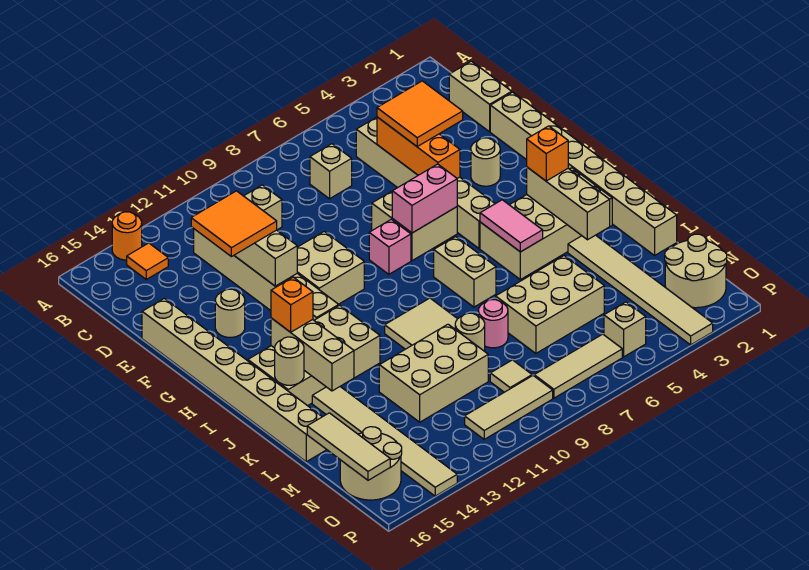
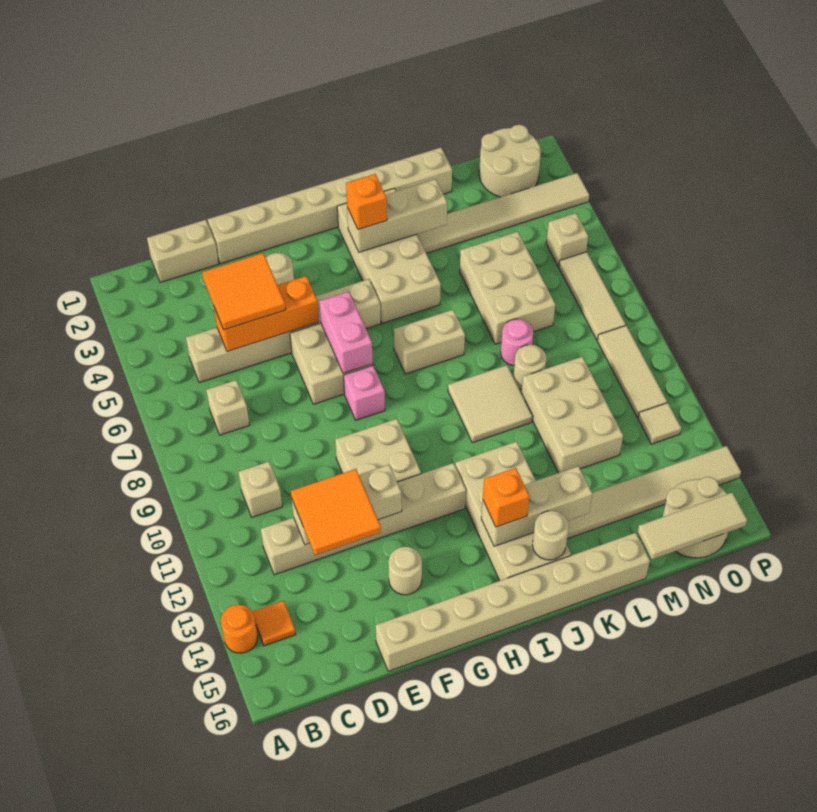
pink 1x2 tile [480,200,543,252] -> none
tan 1x1 tile [490,360,532,392] -> tan 1x1 tile moved to [638,403,681,444]

